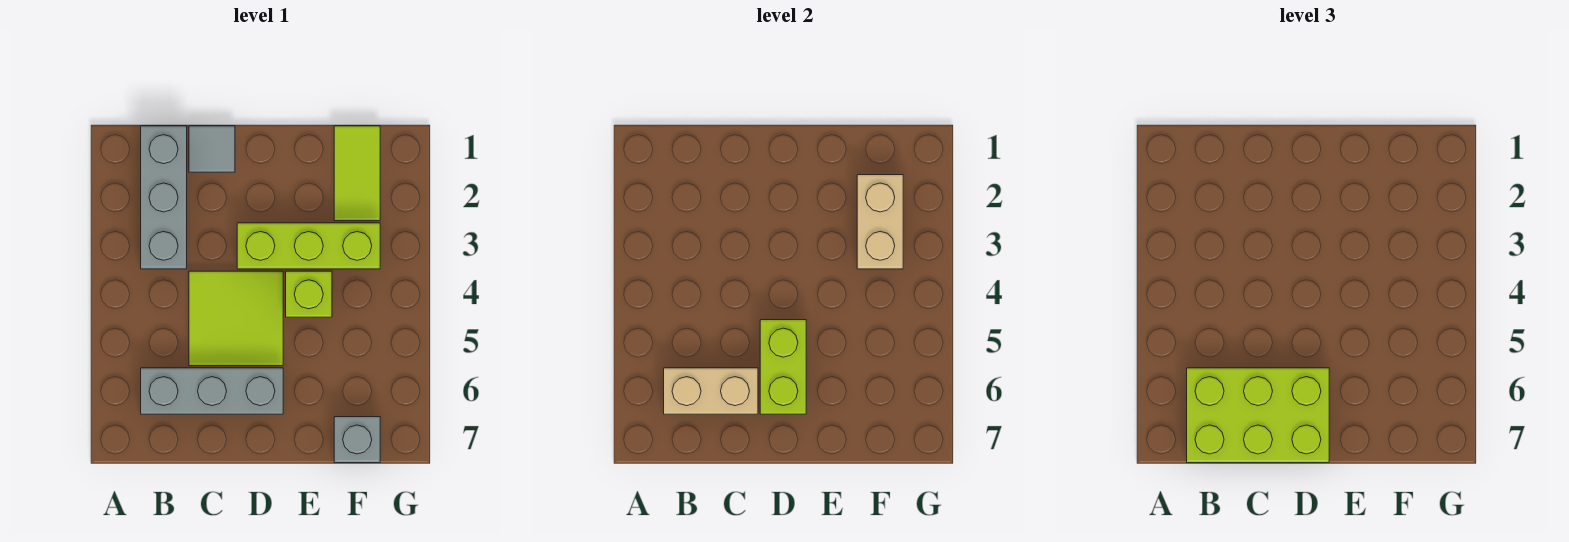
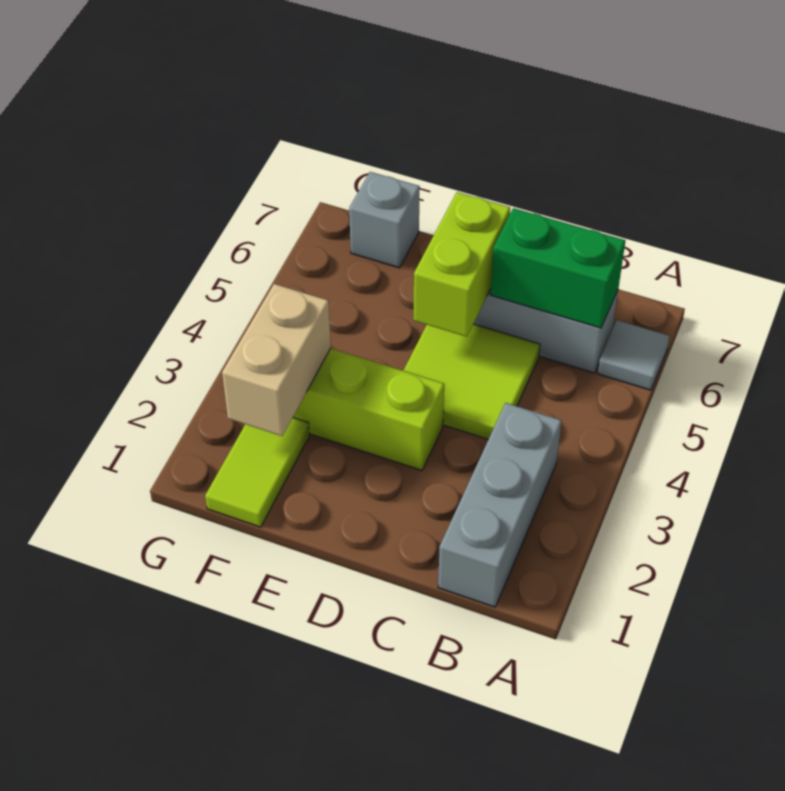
tan 1x2 brick [664,368,758,414] -> green 1x2 brick [491,208,625,328]
lime 2x3 brick [1187,368,1329,463] -> none
grey 1x1 tile [189,126,235,172] -> grey 1x1 tile moved to [598,320,670,390]
lime 1x1 brick [286,271,332,317] -> none

